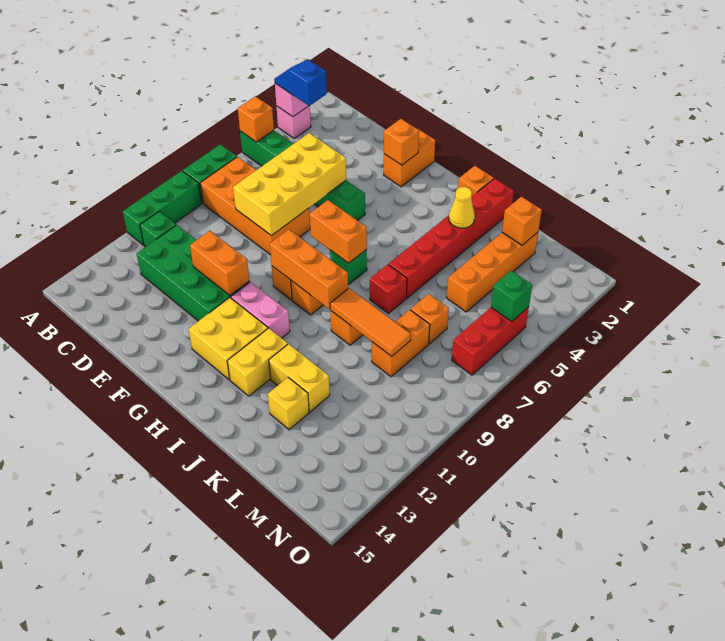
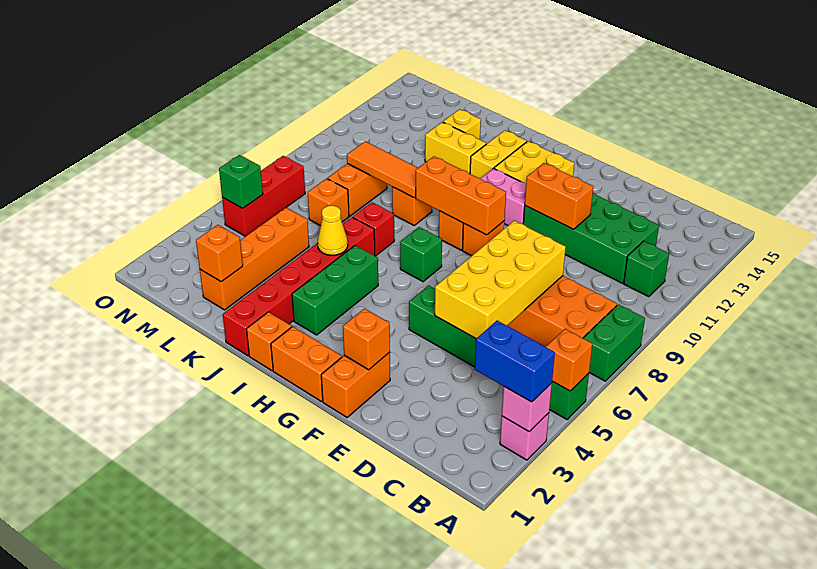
blue 1x2 slope [274,60,327,106] -> blue 1x2 brick [475,321,555,402]
green 1x3 brick [123,171,201,245] -> green 1x3 brick moved to [292,245,378,335]
orange 1x2 brick [310,200,367,263] -> orange 1x2 brick moved to [271,326,342,402]
yellow 1x1 cone [449,187,475,228] -> yellow 1x1 cone moved to [318,206,348,255]

